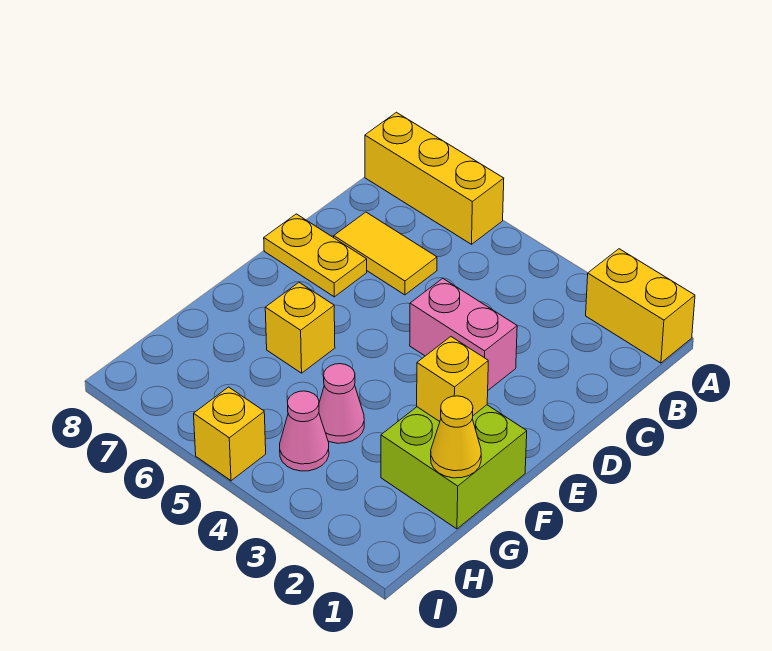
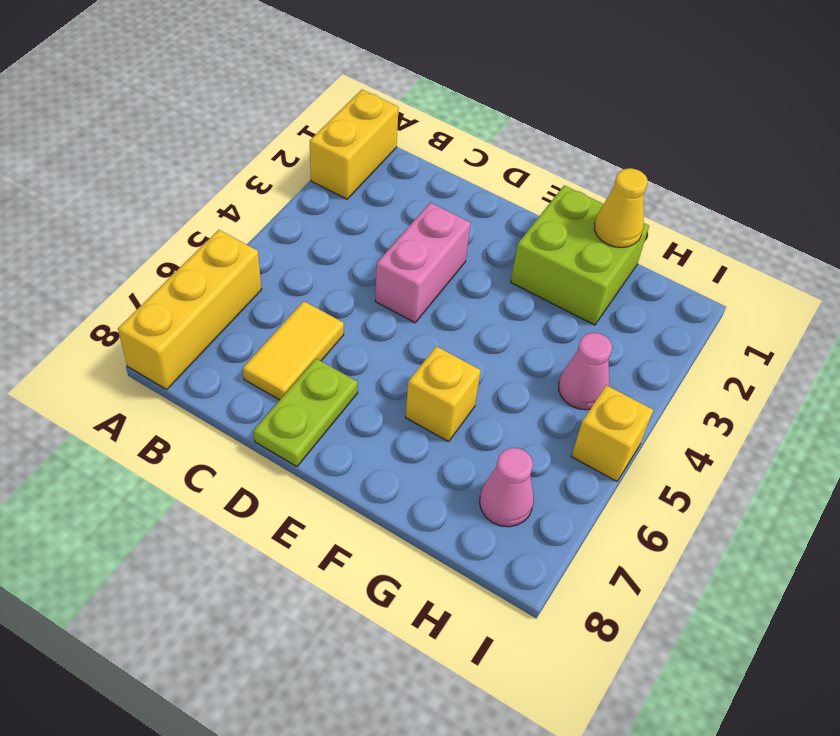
yellow 1x2 plate [264,214,367,297] -> lime 1x2 plate [253,359,358,467]
yellow 1x1 brick [417,337,488,422] -> none
pink 1x1 cone [319,364,364,443] -> pink 1x1 cone moved to [480,448,534,527]

